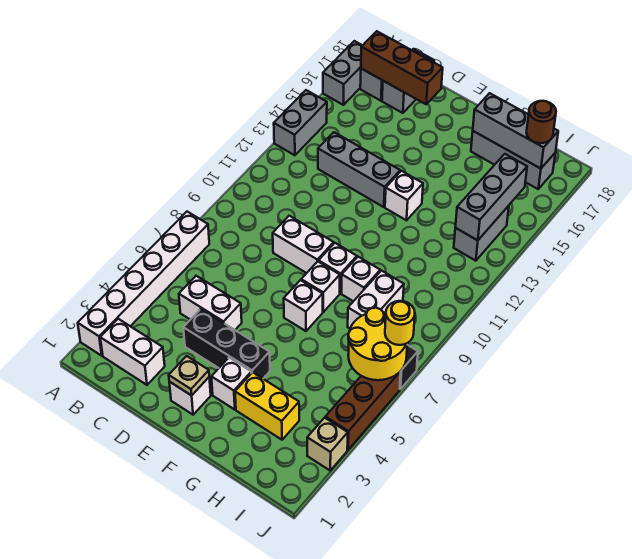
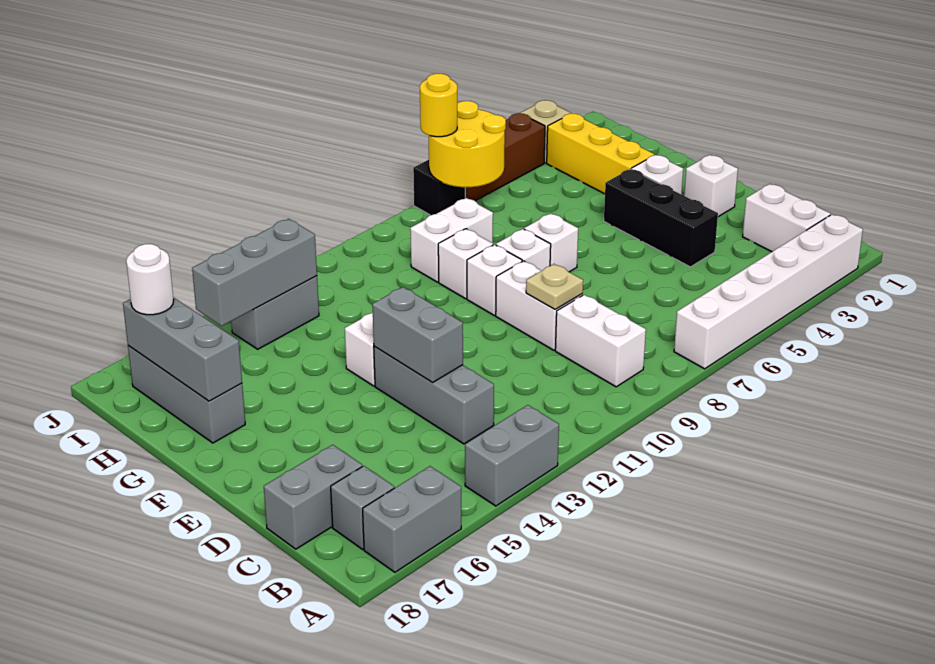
brown 1x3 brick [361,31,443,104] -> none
white 1x2 brick [179,276,242,330] -> white 1x2 brick moved to [555,295,646,387]
none -> grey 1x2 brick [372,287,463,383]
tan 1x1 plate [169,356,209,396] -> tan 1x1 plate moved to [526,264,583,309]
yellow 1x2 brick [235,372,299,440] -> yellow 1x3 brick [547,114,654,194]
brown 1x1 round brick [526,101,556,143] -> white 1x1 round brick [126,244,174,315]

